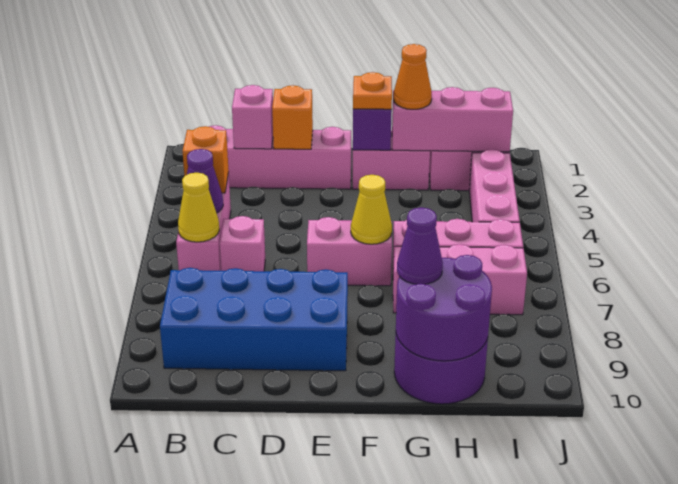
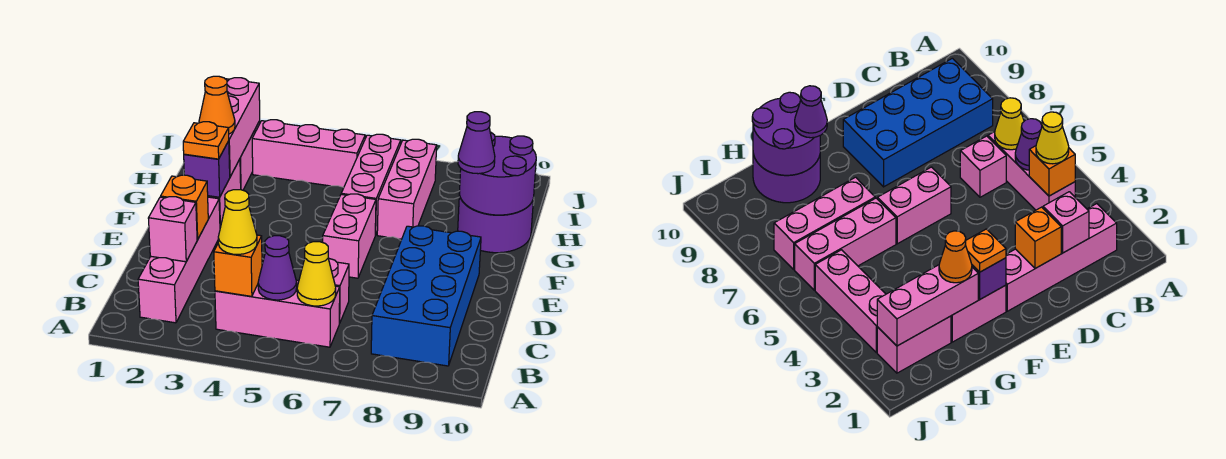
yellow 1x1 cone [351,175,392,244] -> yellow 1x1 cone moved to [218,190,257,255]

